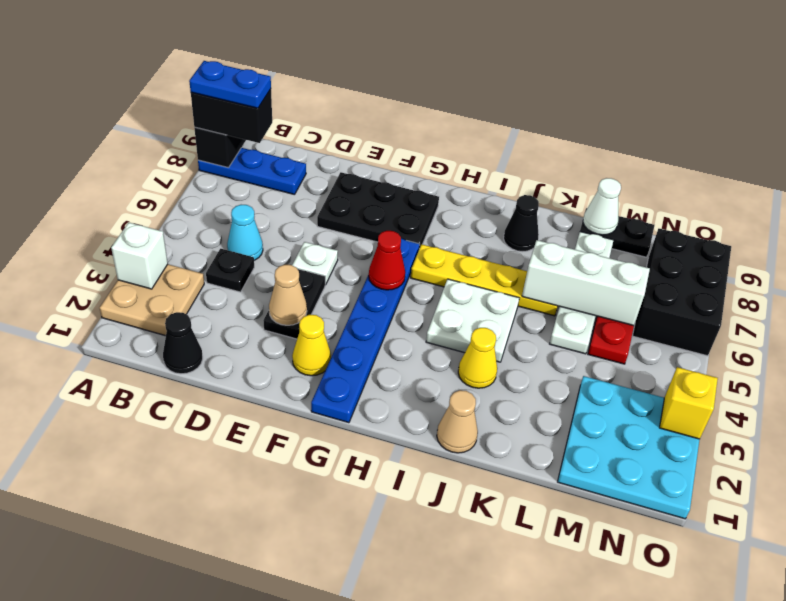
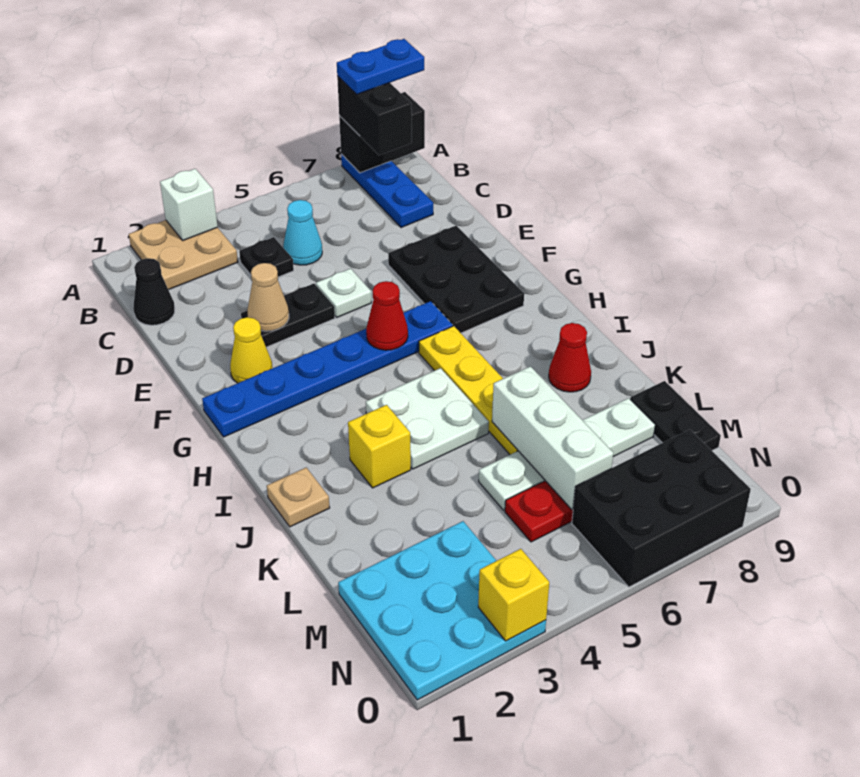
blue 1x2 plate [189,61,271,108] -> blue 1x2 plate turned to [337,39,424,94]
tan 1x1 cone [437,390,478,453] -> tan 1x1 plate [267,468,330,527]
yellow 1x1 cone [458,328,497,388] -> yellow 1x1 brick [348,405,411,488]
black 1x1 cone [504,195,539,252] -> red 1x1 cone [549,323,591,392]
white 1x1 cone [583,178,621,235] -> none

